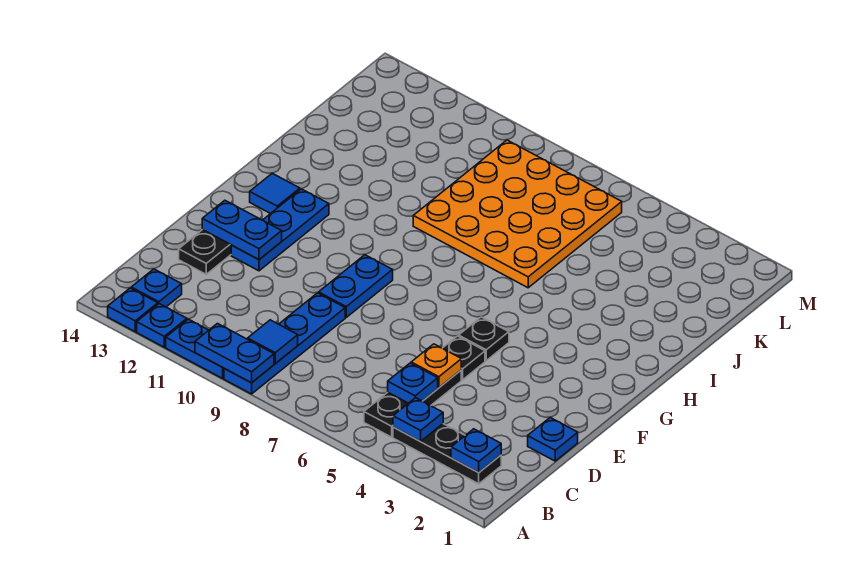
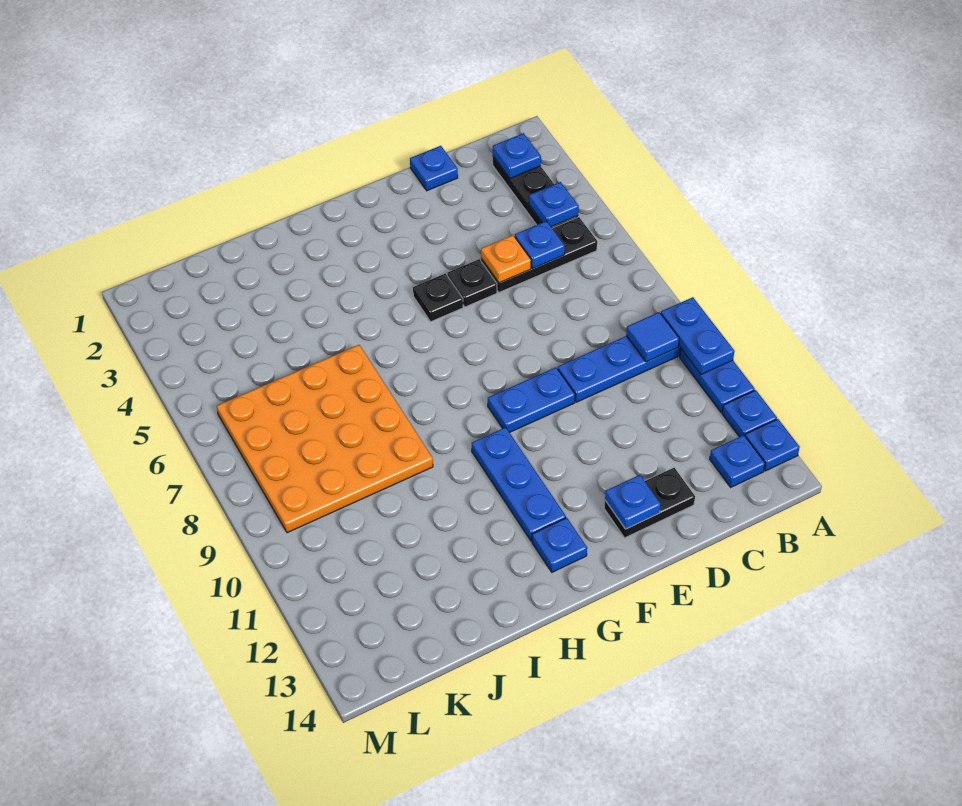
blue 1x3 plate [231,189,329,271] -> blue 1x3 plate turned to [472,427,566,541]
blue 1x2 plate [202,200,282,260] -> blue 1x1 plate [605,475,661,529]
blue 1x1 tile [250,173,300,214] -> blue 1x1 plate [532,518,587,572]

